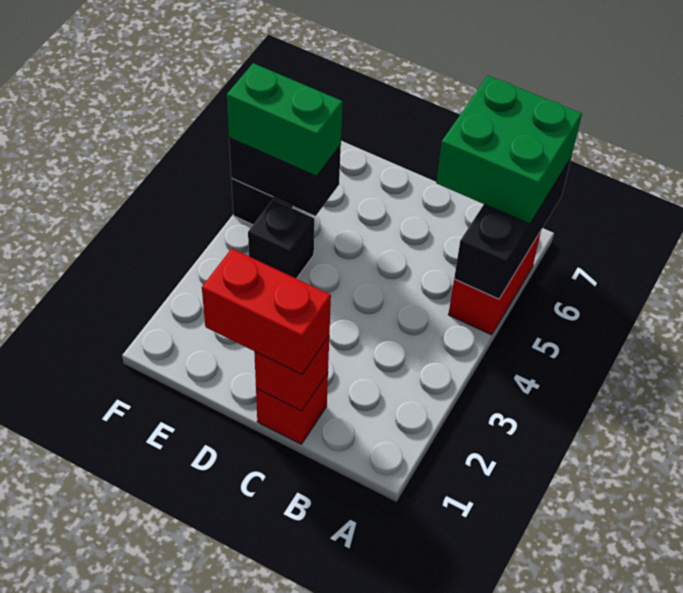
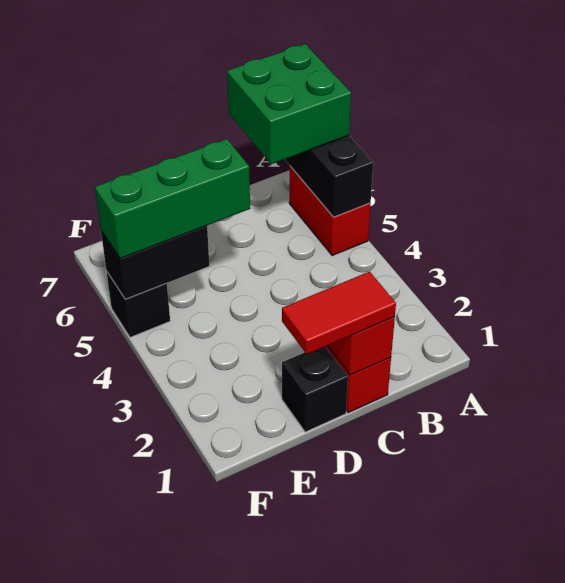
red 1x2 brick [202,249,331,374] -> red 1x2 tile [282,272,396,354]
black 1x1 brick [248,200,314,279] -> black 1x1 brick moved to [282,347,348,432]
green 1x2 brick [227,63,343,176] -> green 1x3 brick [95,139,250,259]

